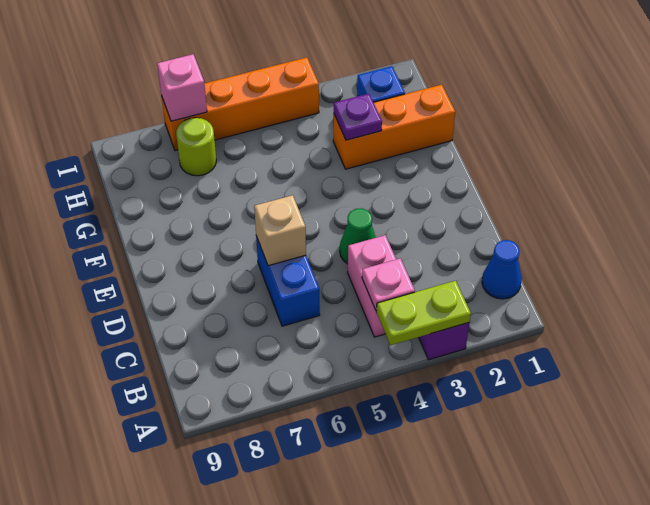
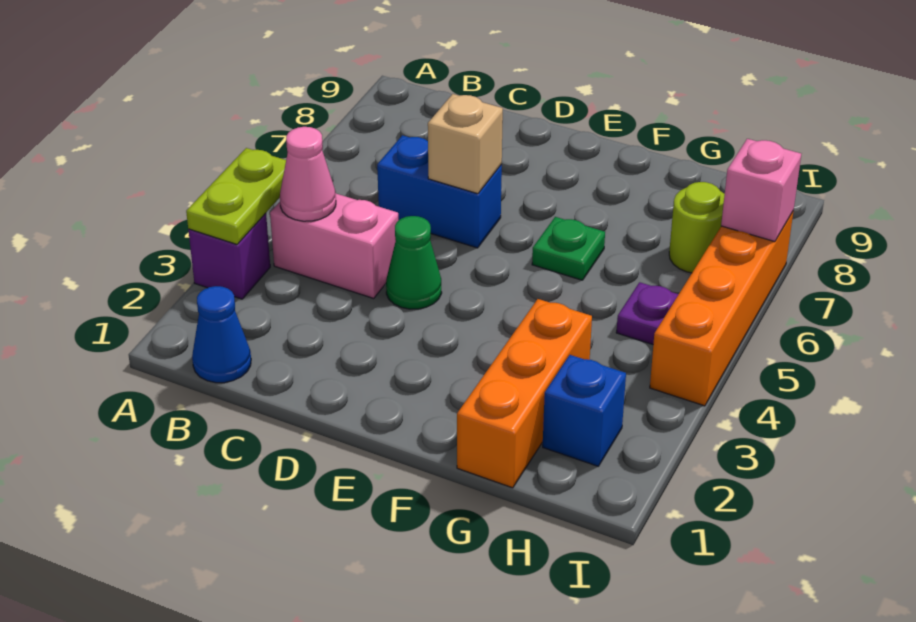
pink 1x1 plate [362,258,415,310] -> pink 1x1 cone [280,127,336,221]
none -> green 1x1 plate [532,217,605,280]
purple 1x1 plate [334,94,382,140] -> purple 1x1 plate moved to [616,282,679,344]

